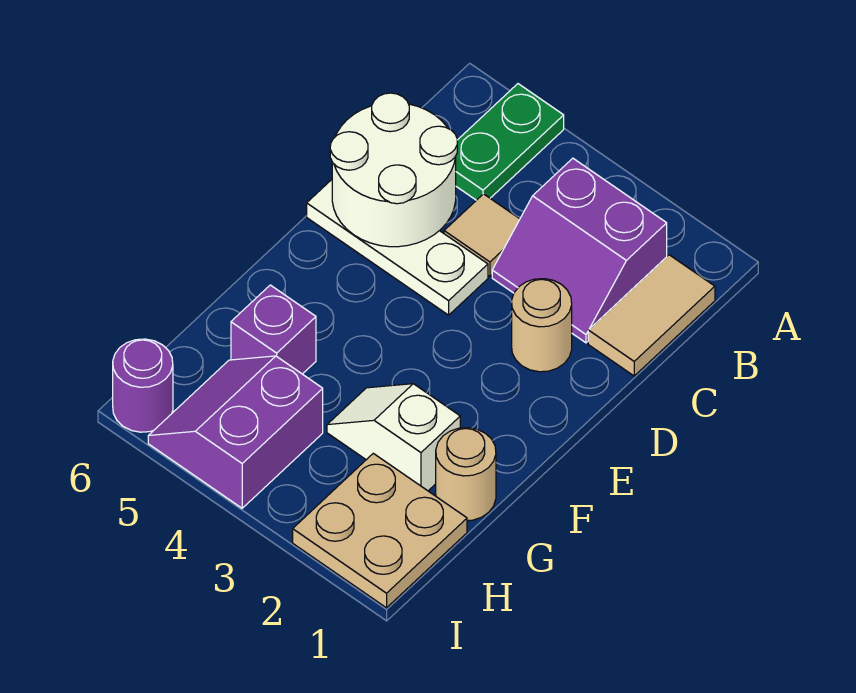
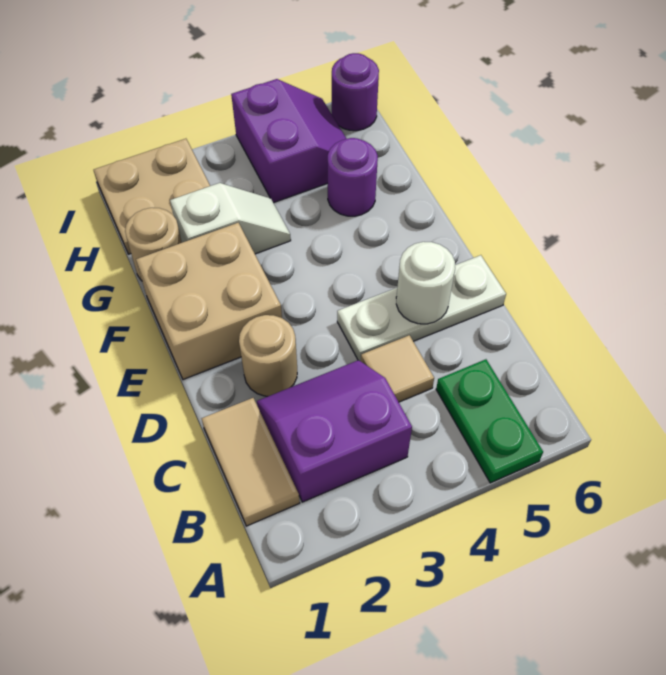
white 2x2 round brick [330,93,457,247] -> white 1x1 round brick [396,242,455,324]
none -> tan 2x2 brick [136,223,282,379]
purple 1x1 brick [231,285,316,374] -> purple 1x1 round brick [328,138,378,216]

